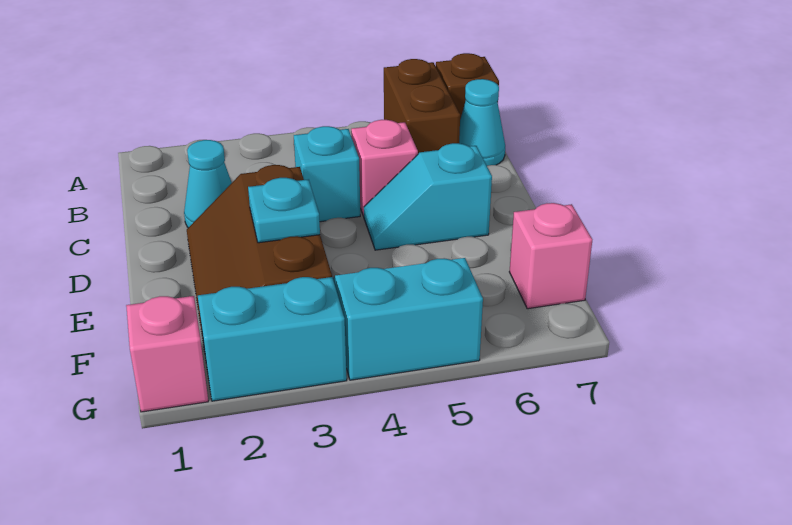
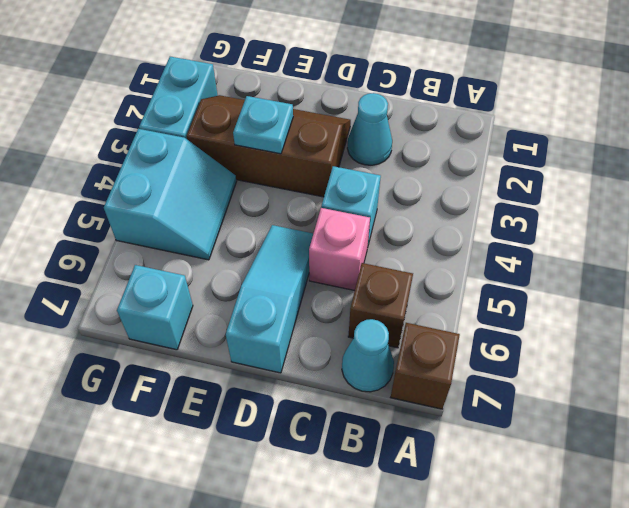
brown 1x2 brick [384,59,460,154] -> brown 1x1 brick [348,263,413,348]
cyan 1x2 slope [364,143,492,250] -> cyan 1x3 slope [226,225,313,373]
pink 1x1 brick [509,203,592,309] -> cyan 1x1 brick [117,265,193,350]
pink 1x1 brick [126,296,208,412] -> none

